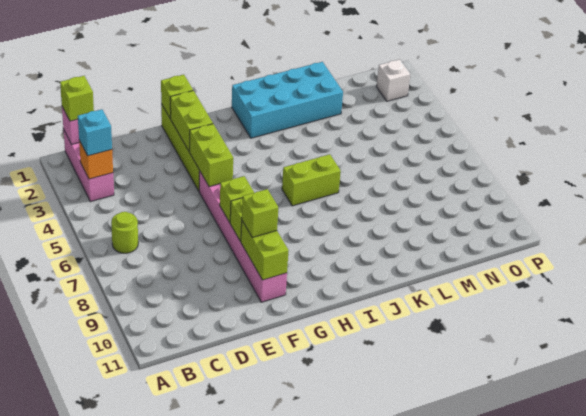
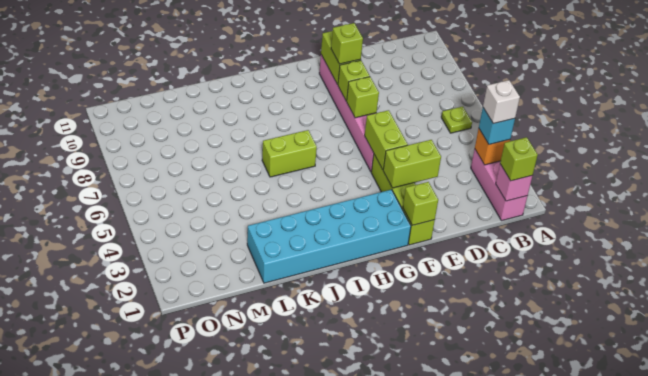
lime 1x1 round brick [111,212,138,253] -> lime 1x1 plate [441,107,472,133]
lime 1x2 brick [170,91,213,152] -> lime 1x2 brick turned to [383,140,441,188]
cyan 2x4 brick [232,62,343,138] -> cyan 2x6 brick [247,190,411,283]
white 1x1 brick [376,59,410,101] -> white 1x1 brick moved to [483,80,520,124]

